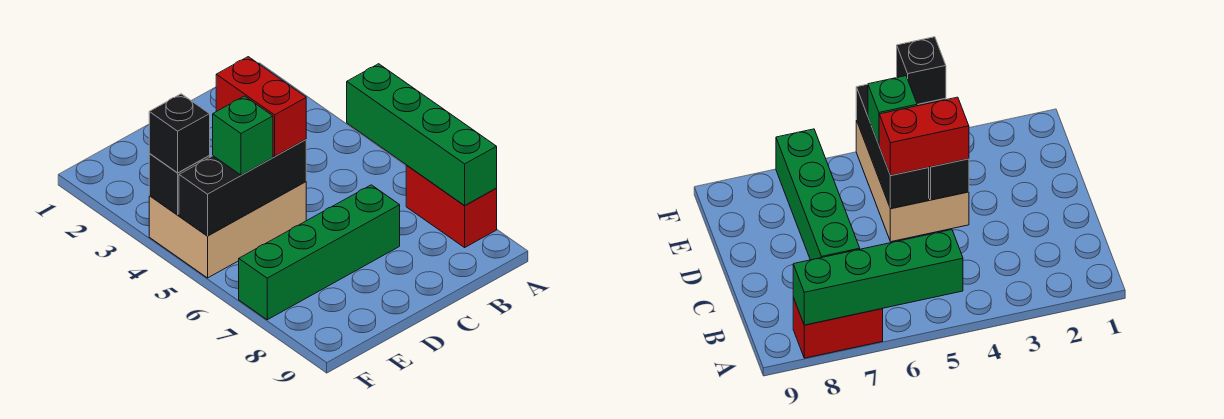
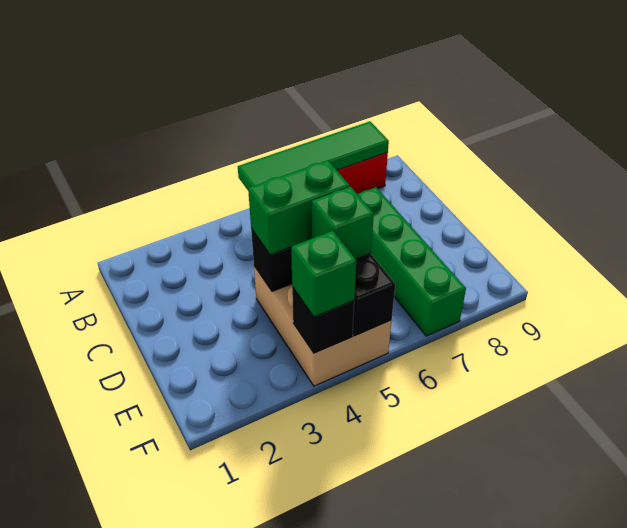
green 1x4 brick [347,64,497,206] -> green 1x4 tile [238,121,389,190]
red 1x2 brick [216,57,306,156] -> green 1x2 brick [248,160,350,255]
black 1x1 brick [149,94,210,173] -> green 1x1 brick [291,231,356,317]

